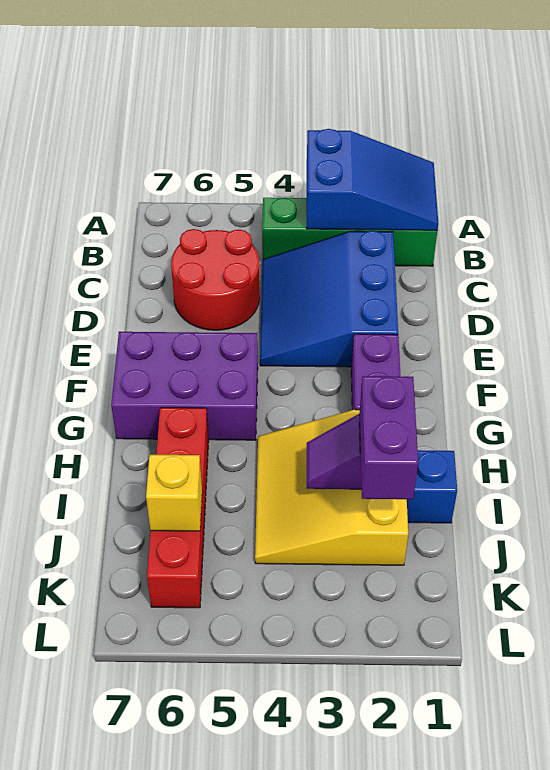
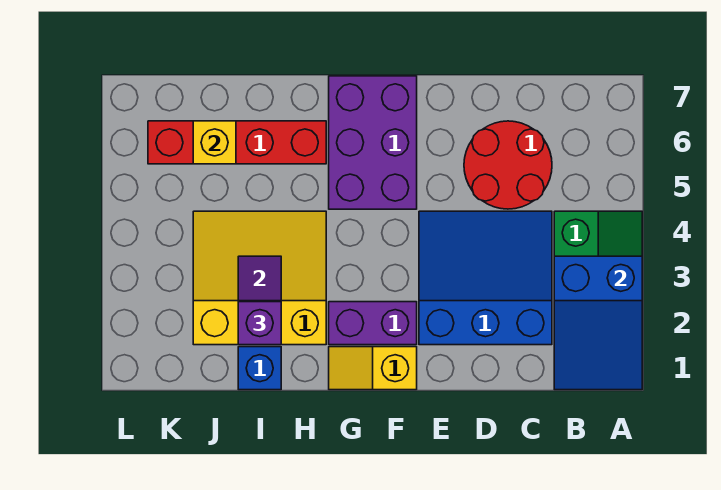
none -> yellow 1x2 slope [329,347,417,390]
purple 1x2 brick [359,376,418,499] -> purple 1x1 brick [238,302,281,345]

